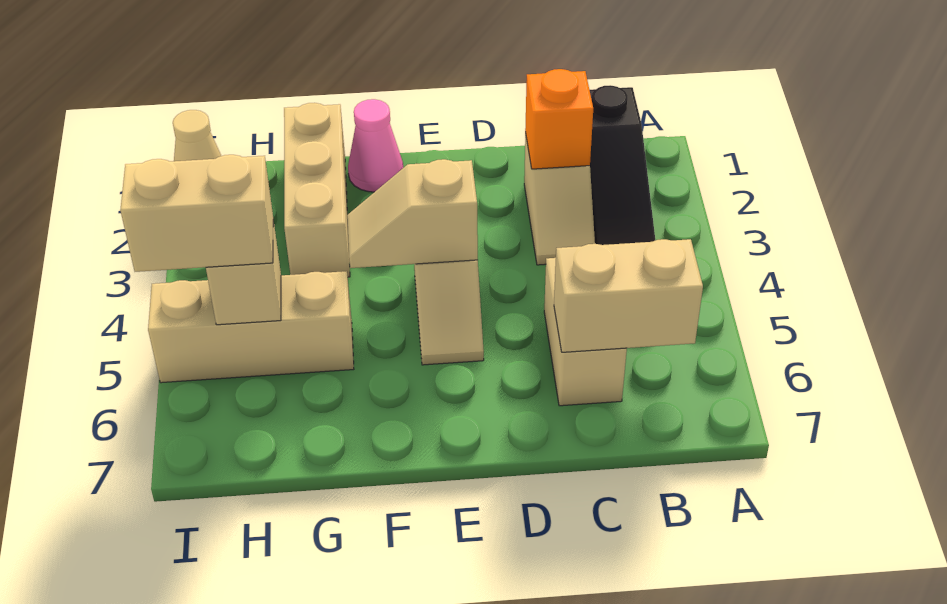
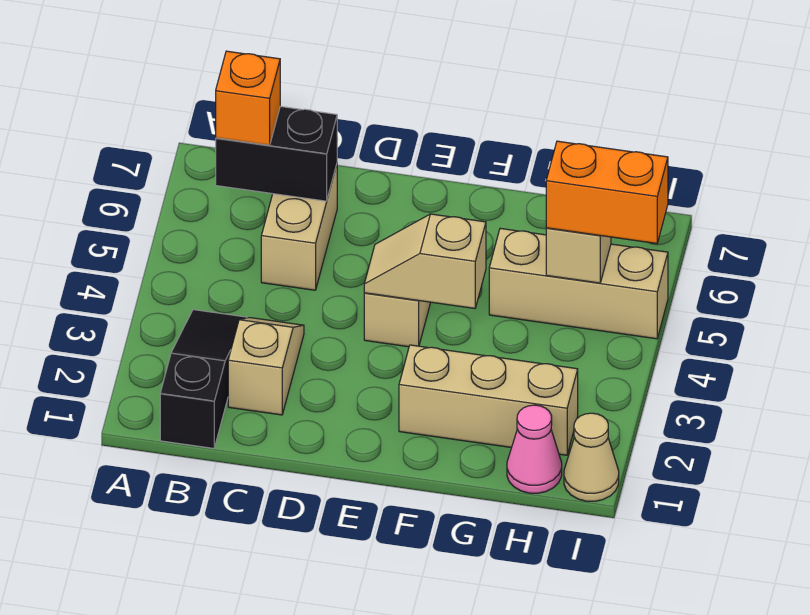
tan 1x2 brick [554,239,703,352] -> black 1x2 brick [216,106,337,201]
orange 1x1 brick [525,69,593,169] -> orange 1x1 brick moved to [216,51,280,145]
tan 1x2 slope [347,159,478,268] -> tan 1x2 slope turned to [364,214,486,308]
pink 1x1 cone [348,99,403,192] -> pink 1x1 cone moved to [507,405,562,493]
tan 1x3 brick [284,103,350,277] -> tan 1x3 brick turned to [399,345,578,455]
tan 1x2 brick [120,155,273,272] -> orange 1x2 brick [546,141,668,243]

